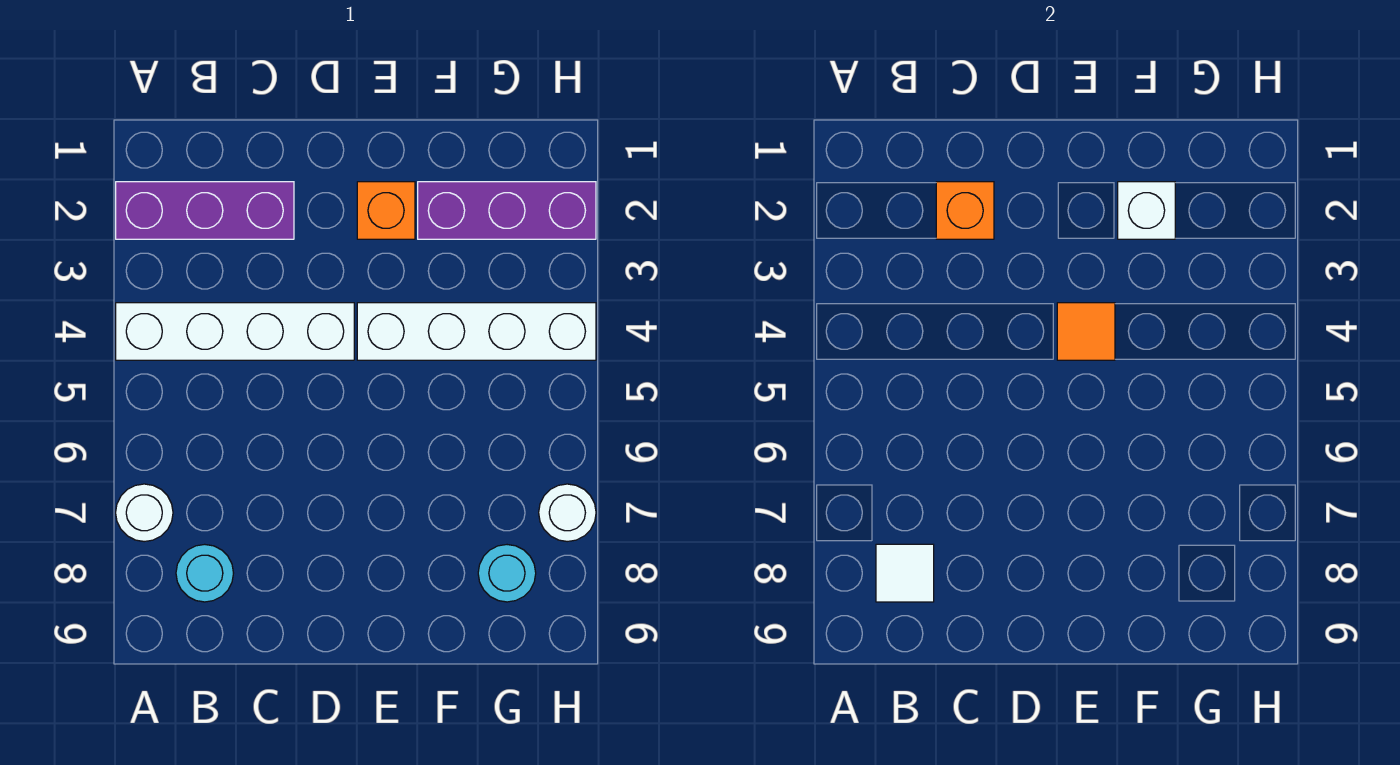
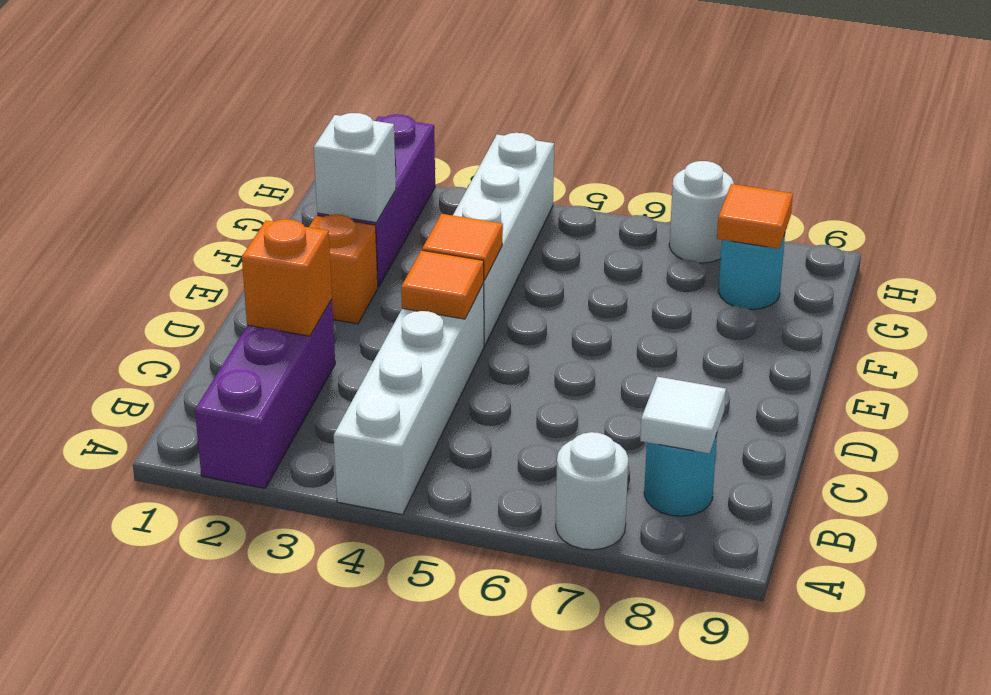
none -> orange 1x1 tile [401,250,484,319]
none -> orange 1x1 tile [717,184,793,249]

